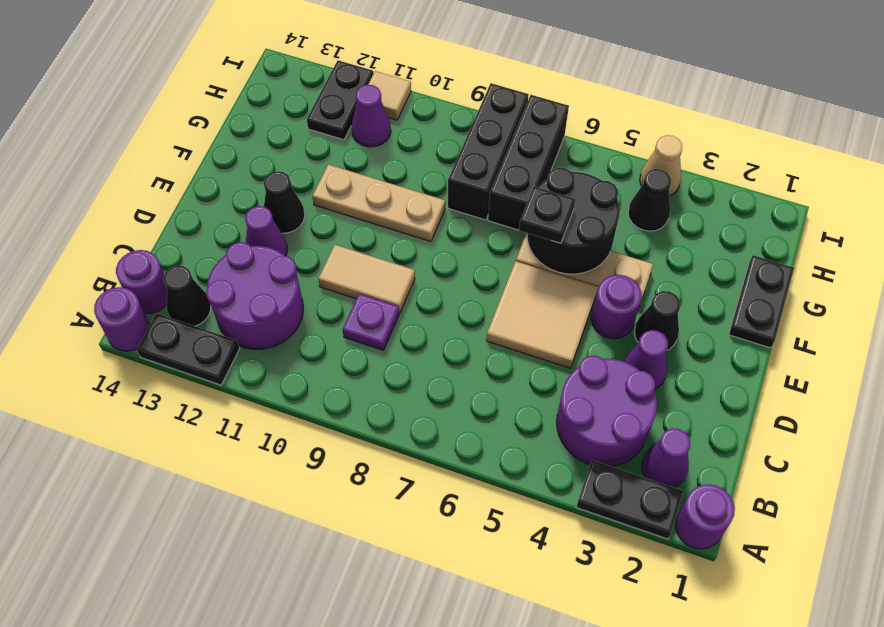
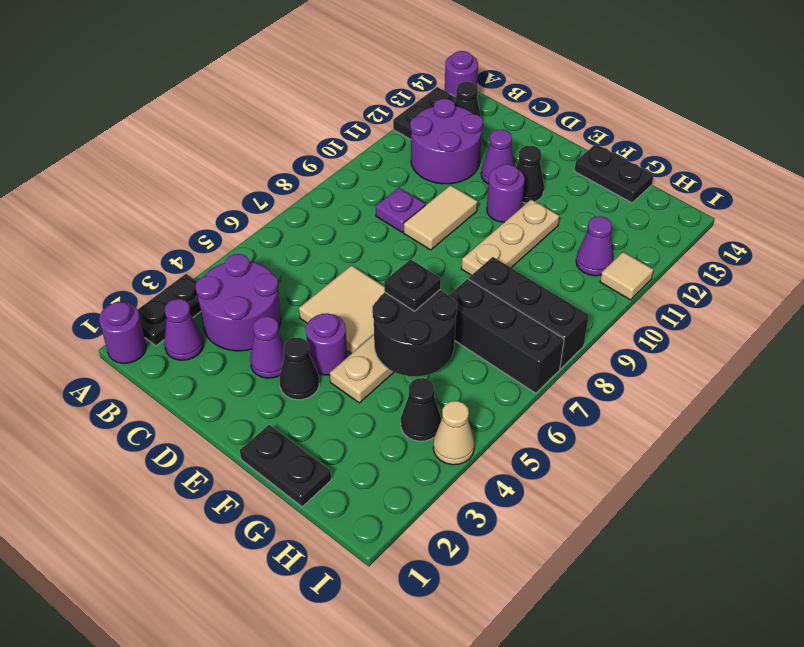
purple 1x1 round brick [116,250,167,314] -> purple 1x1 round brick moved to [487,164,525,222]
black 1x2 plate [307,60,373,140] -> black 1x2 plate moved to [574,144,654,203]

